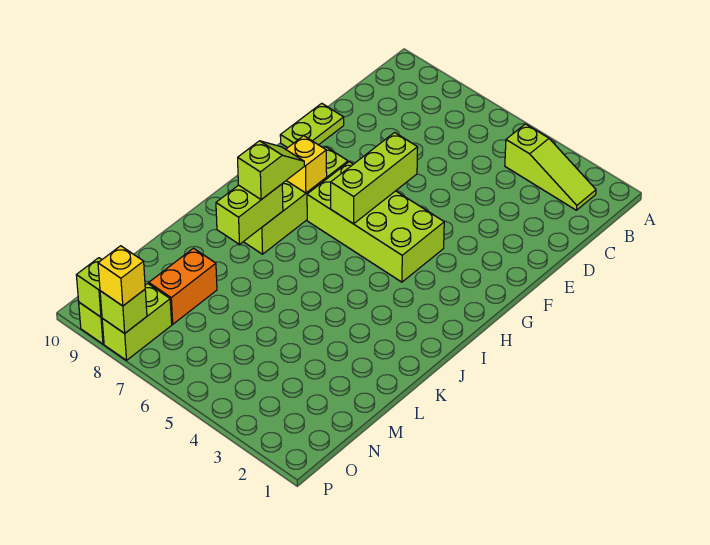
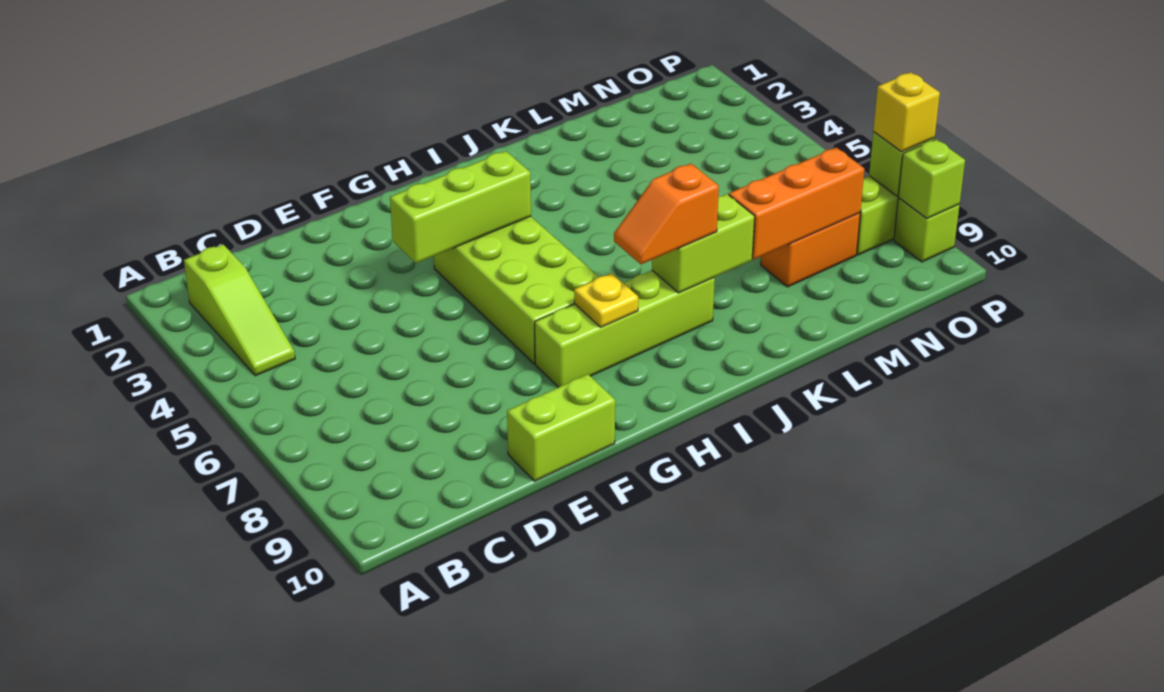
lime 1x3 slope [505,124,596,210] -> lime 1x3 slope turned to [184,244,295,376]
lime 1x2 plate [280,103,344,148] -> lime 1x2 brick [507,374,615,481]
lime 1x3 brick [331,133,418,224] -> lime 1x3 brick moved to [390,151,531,263]
yellow 1x1 brick [286,136,327,193] -> yellow 1x1 plate [574,273,638,327]
lime 1x2 slope [238,141,304,200] -> orange 1x2 slope [614,164,719,264]
none -> orange 1x3 brick [729,148,864,259]

